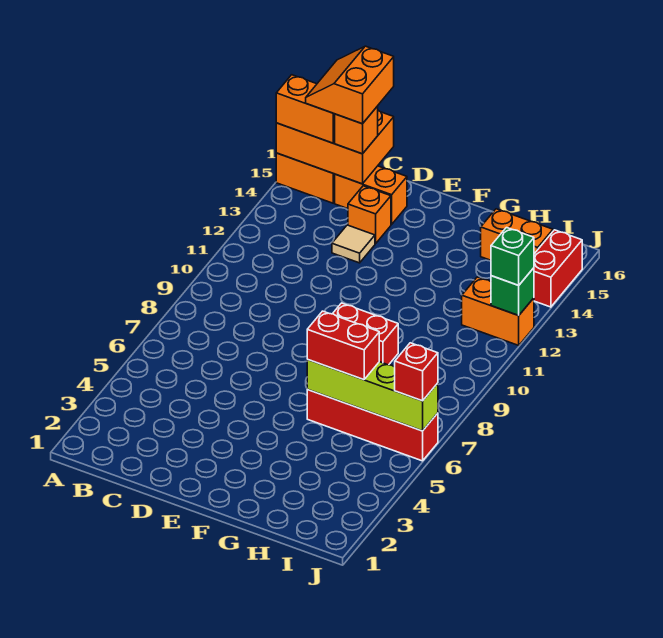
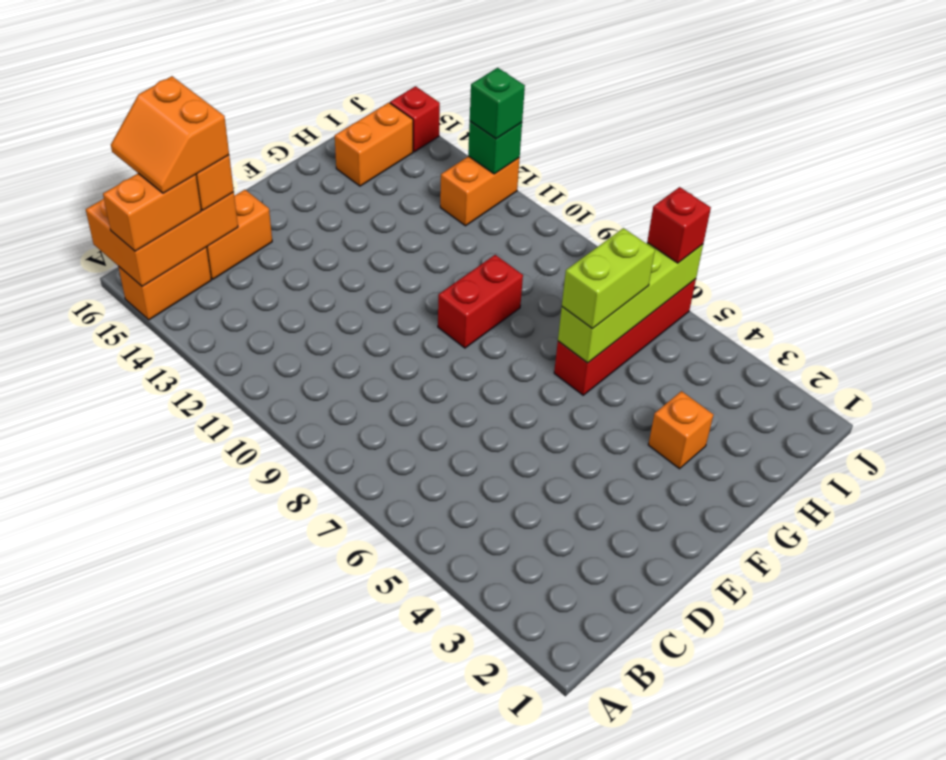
tan 1x1 tile [332,225,375,263] -> none
orange 1x1 brick [348,186,391,244] -> orange 1x1 brick moved to [648,391,714,469]
red 1x2 brick [307,311,379,380] -> lime 1x2 brick [562,228,655,328]
red 1x2 brick [534,230,582,307] -> red 1x1 brick [390,86,440,152]

